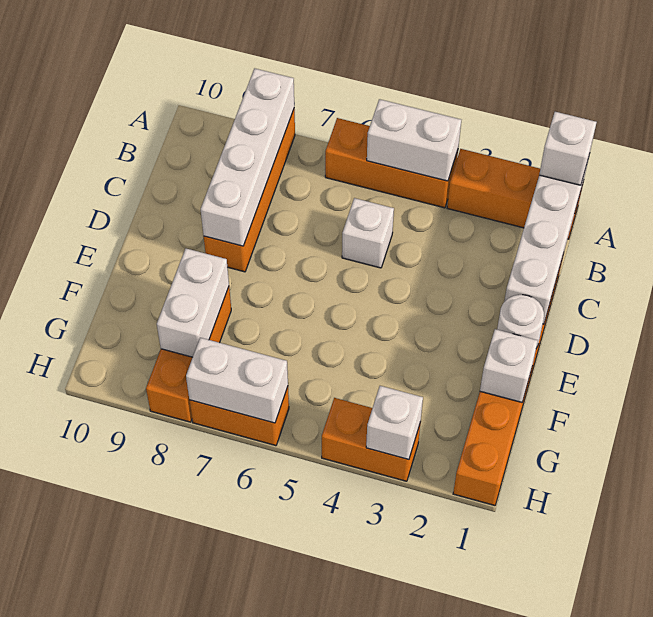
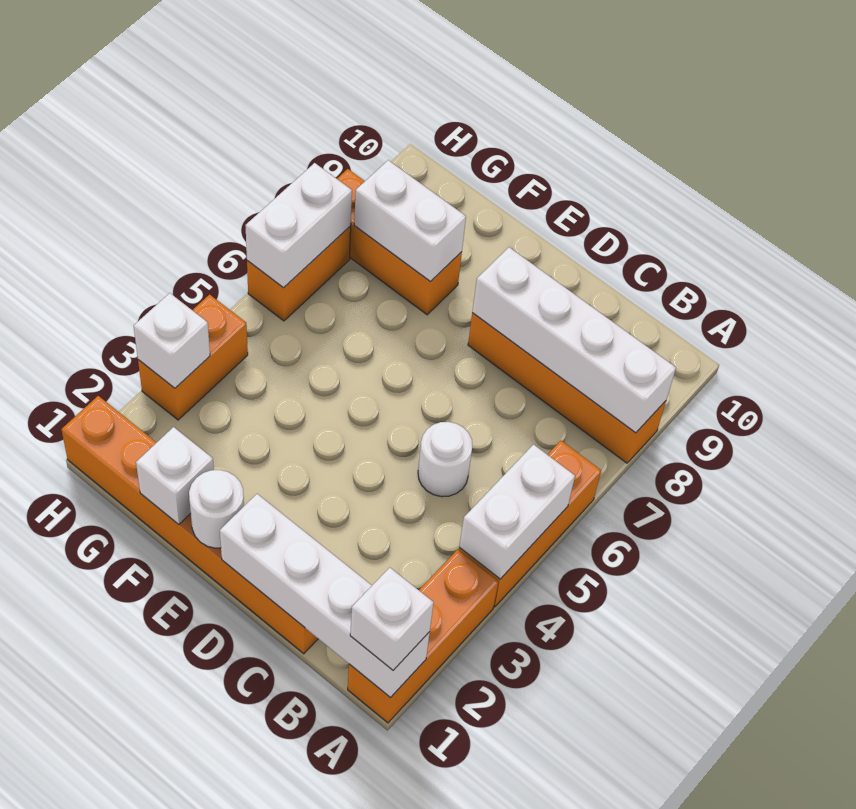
white 1x1 brick [342,198,394,268] -> white 1x1 round brick [418,422,473,497]

